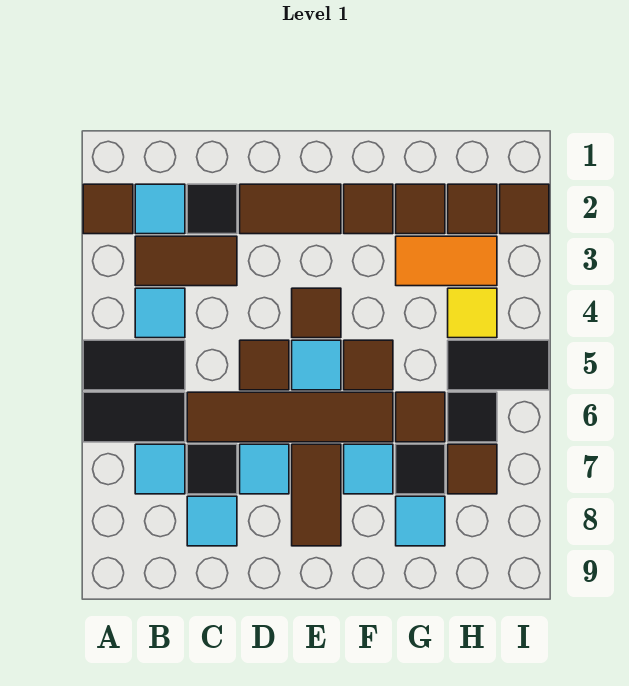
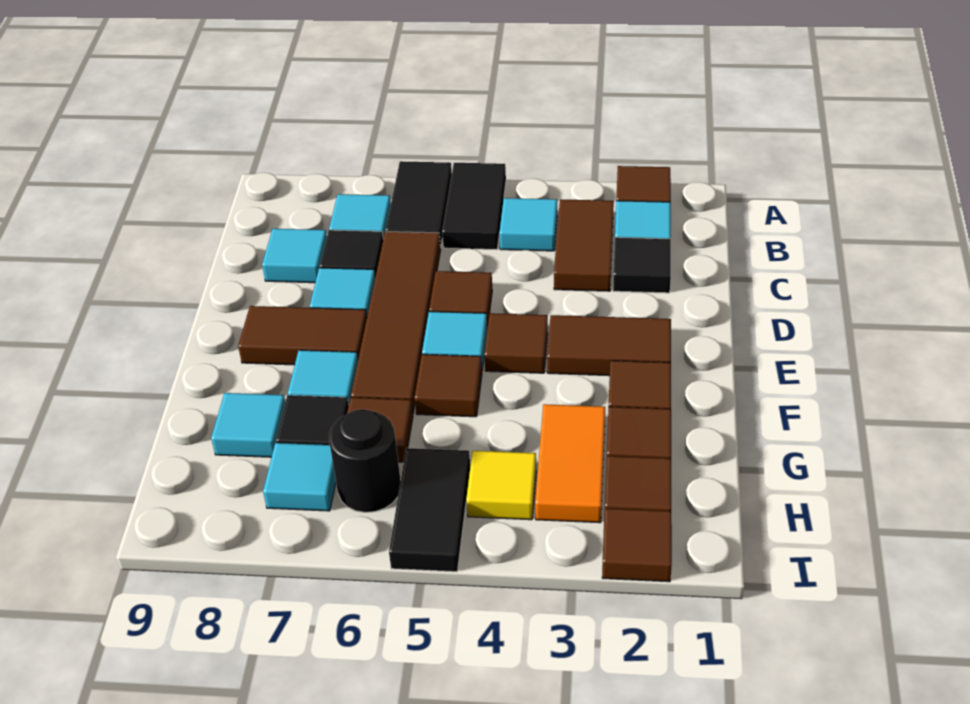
brown 1x2 tile [240,184,341,234] -> brown 1x2 tile turned to [547,315,671,376]
black 1x1 tile [448,392,497,442] -> black 1x1 round brick [329,409,401,512]
brown 1x1 tile [448,444,497,494] -> cyan 1x1 tile [263,443,336,511]

